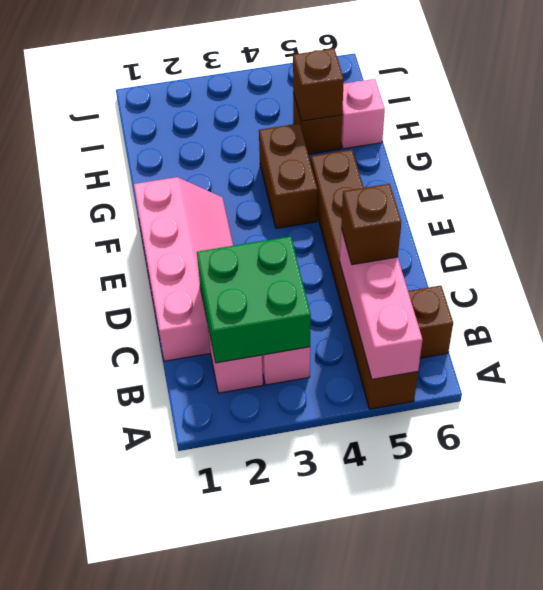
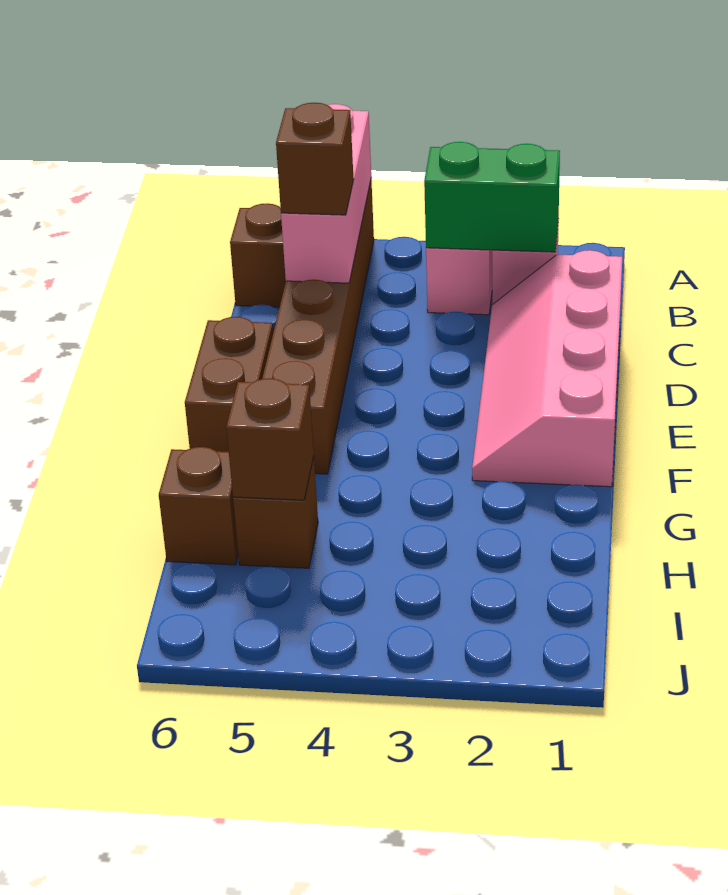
green 2x2 brick [197,236,311,363] -> green 1x2 brick [424,142,560,252]
brown 1x2 brick [259,123,318,228] -> brown 1x2 brick moved to [185,317,273,452]
pink 1x1 brick [341,79,385,149] -> brown 1x1 brick [159,447,238,565]

